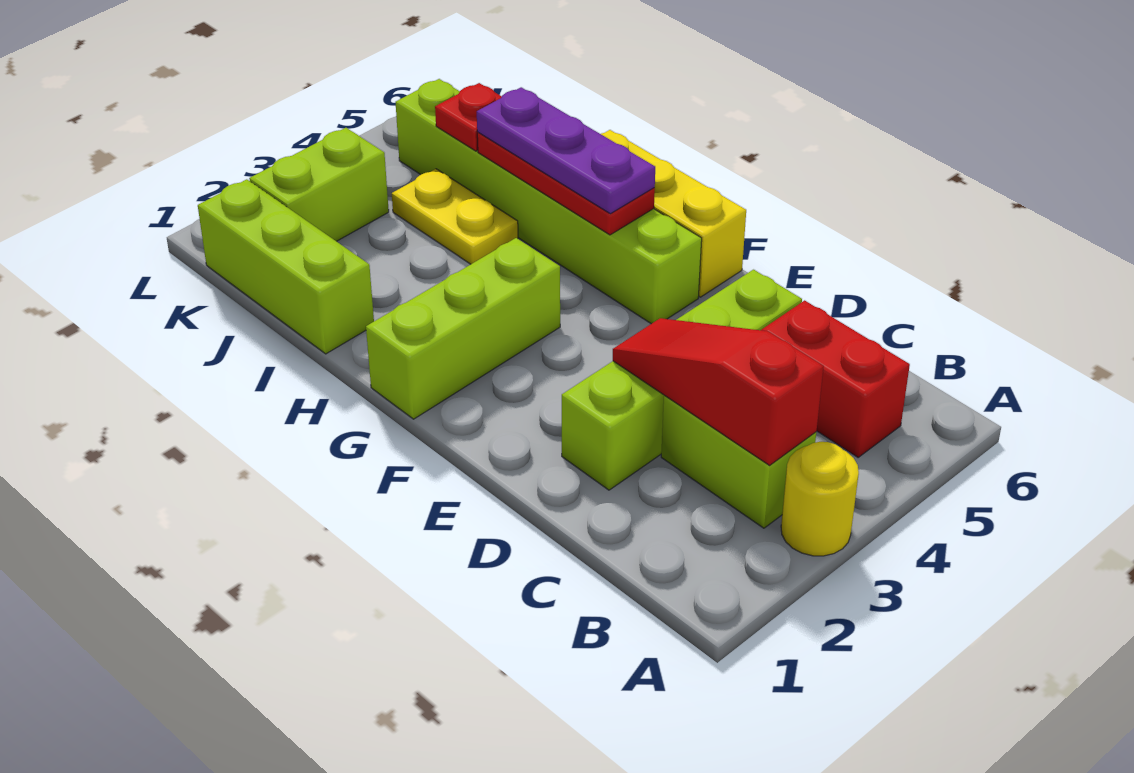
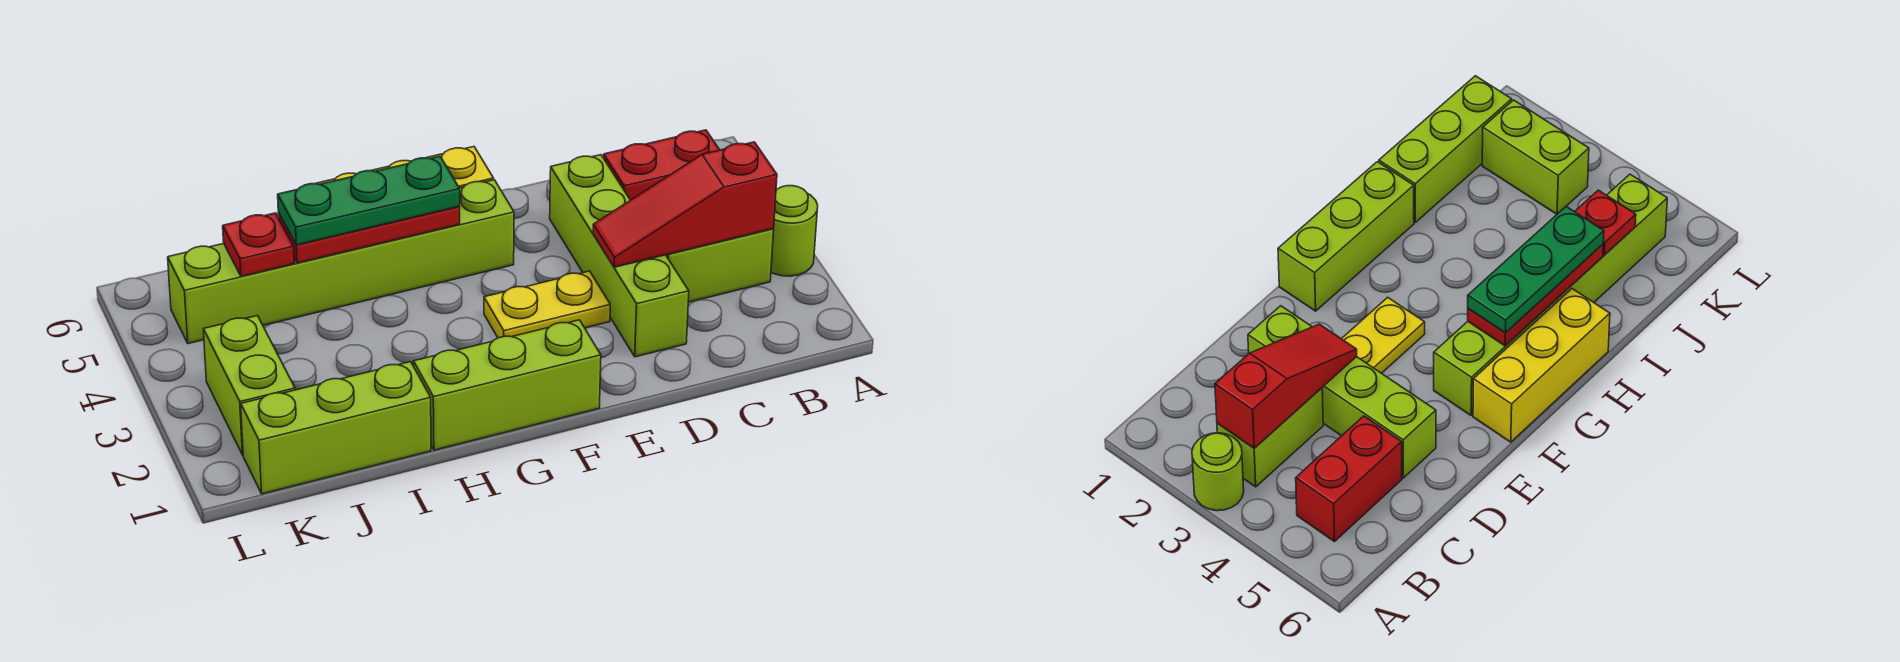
yellow 1x1 round brick [781,442,859,556] -> lime 1x1 round brick [771,186,818,276]
lime 1x3 brick [366,238,560,419] -> lime 1x3 brick turned to [414,320,601,450]
purple 1x3 plate [477,87,655,214] -> green 1x3 plate [278,156,460,245]
yellow 1x2 plate [392,169,518,264] -> yellow 1x2 plate moved to [484,271,610,338]

